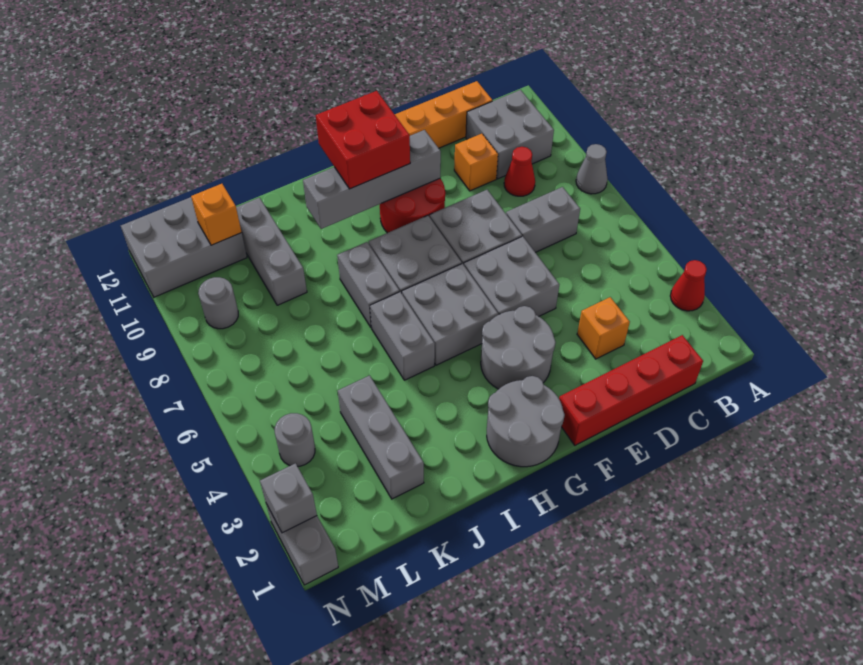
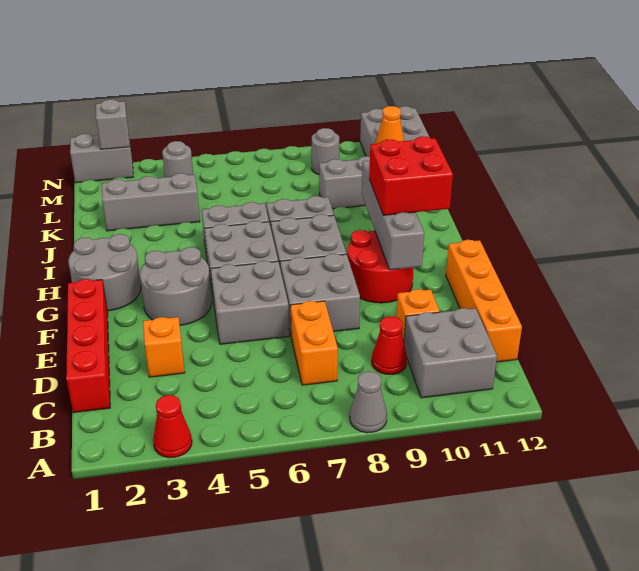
grey 1x2 brick [506,187,580,252] -> orange 1x2 brick [290,301,338,385]
orange 1x1 brick [191,184,242,245] -> orange 1x1 cone [376,106,404,144]

